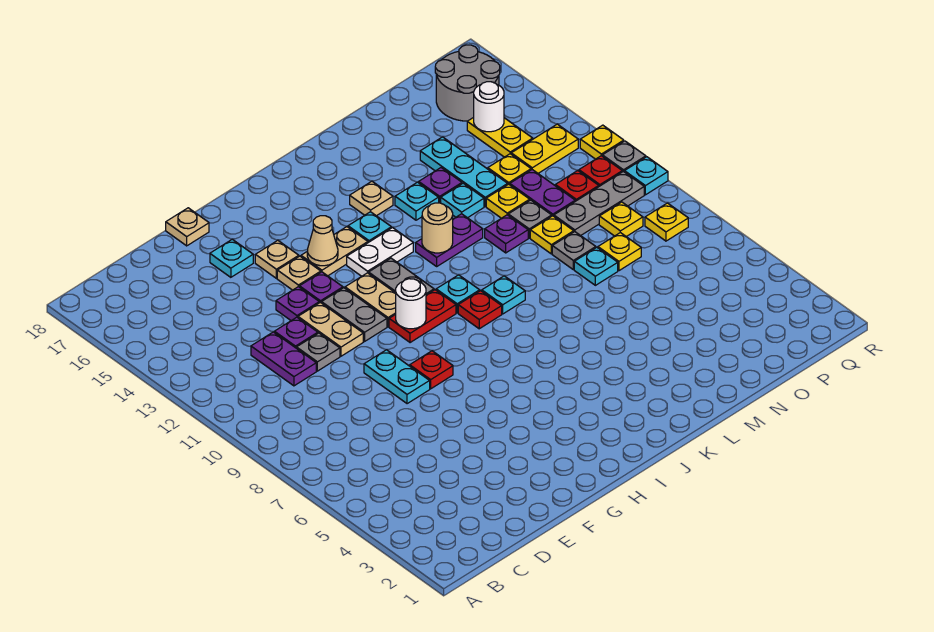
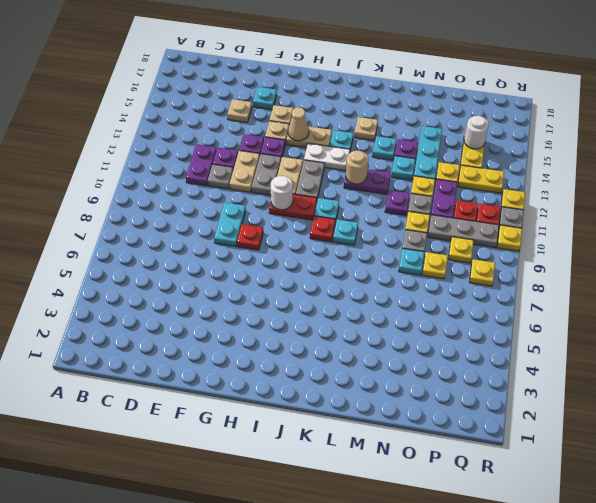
tan 1x1 plate [166,208,209,246] -> tan 1x1 plate moved to [227,99,252,122]
grey 2x2 round brick [435,45,500,121] -> none
cyan 1x1 plate [625,157,668,195] -> yellow 1x1 plate [497,225,522,251]

